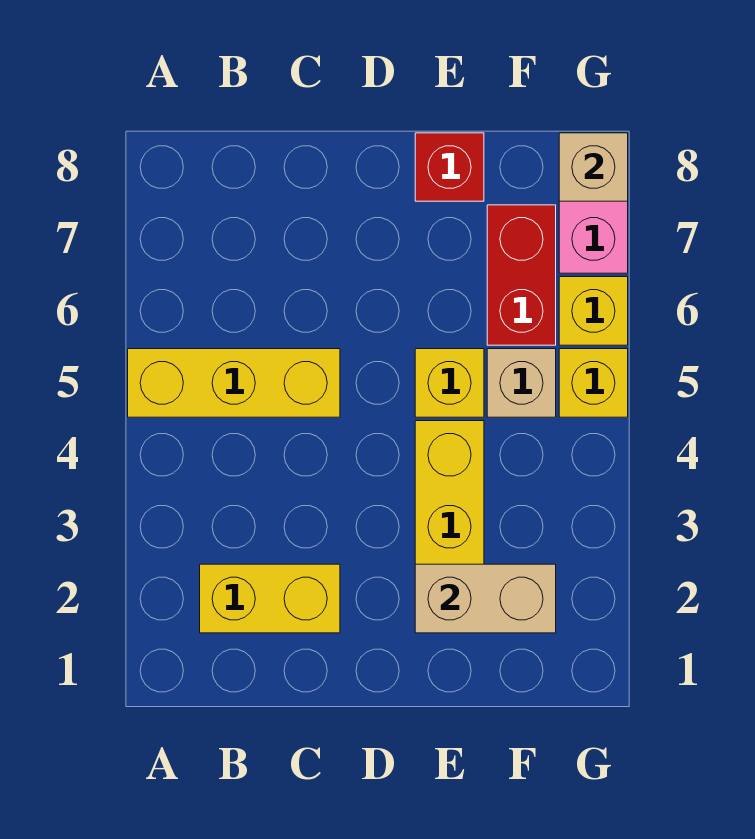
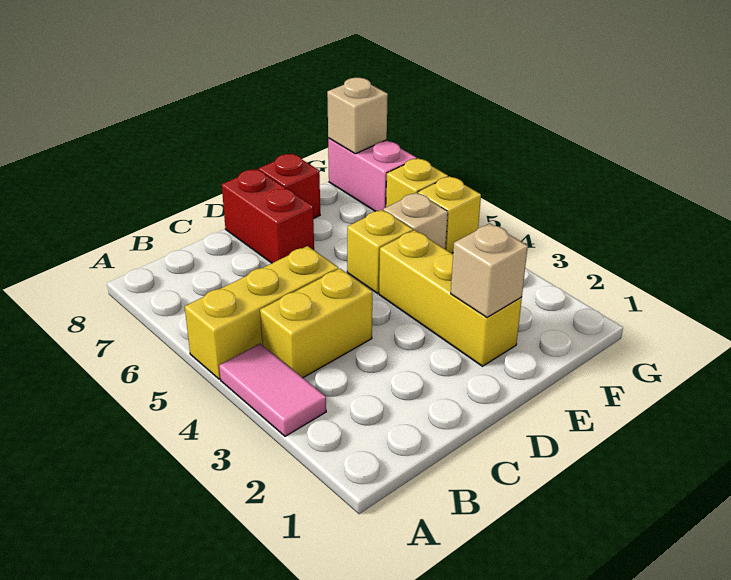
none -> pink 1x2 tile [219,344,326,436]
yellow 1x2 brick [200,564,340,633] -> yellow 1x2 brick moved to [260,269,372,378]
tan 1x2 brick [415,564,556,633] -> tan 1x1 brick [451,223,528,317]
red 1x2 brick [487,205,556,345] -> red 1x2 brick moved to [222,169,314,263]

